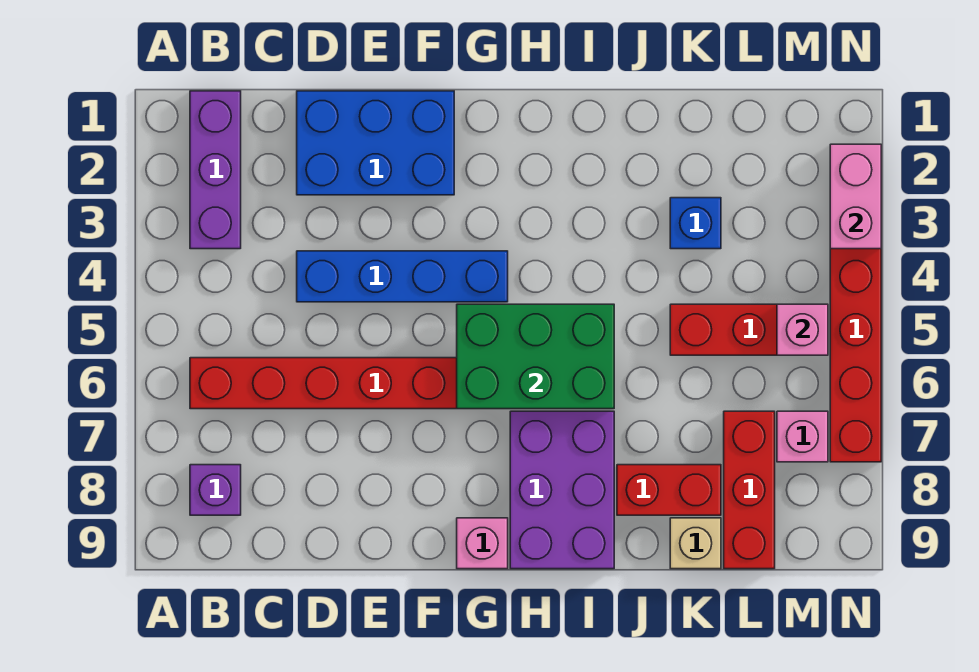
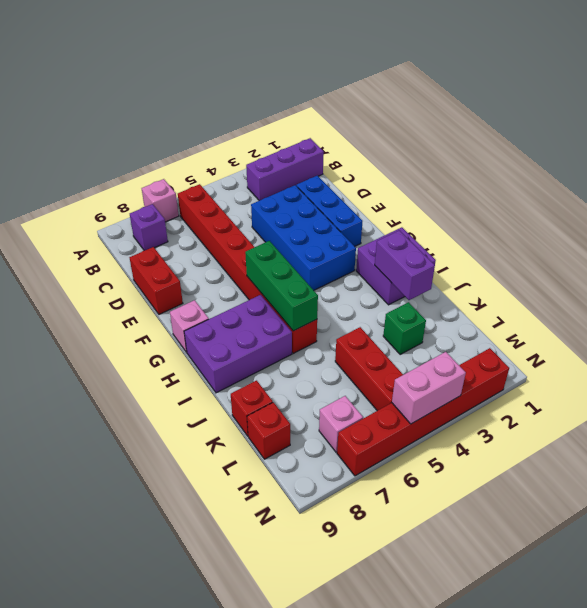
blue 2x3 brick [297,91,454,195] -> blue 1x3 brick [296,176,362,246]
blue 1x4 brick [297,251,508,302] -> blue 2x4 brick [251,185,356,290]
green 2x3 brick [457,304,614,409] -> green 1x3 brick [245,241,318,331]
none -> purple 2x2 brick [356,227,436,305]
none -> purple 1x2 brick [375,230,435,300]
red 1x2 brick [617,465,721,515] -> red 1x2 brick moved to [130,247,183,314]
blue 1x1 brick [670,198,721,249] -> green 1x1 brick [383,302,426,355]
tan 1x1 brick [670,518,721,569] -> red 1x1 brick [231,381,273,436]
red 1x3 brick [724,411,775,569] -> red 1x1 brick [247,402,290,459]
pink 1x1 brick [777,304,828,355] -> pink 1x1 brick moved to [142,179,179,222]
pink 1x2 brick [830,144,881,249] -> pink 1x2 brick moved to [392,352,466,424]

